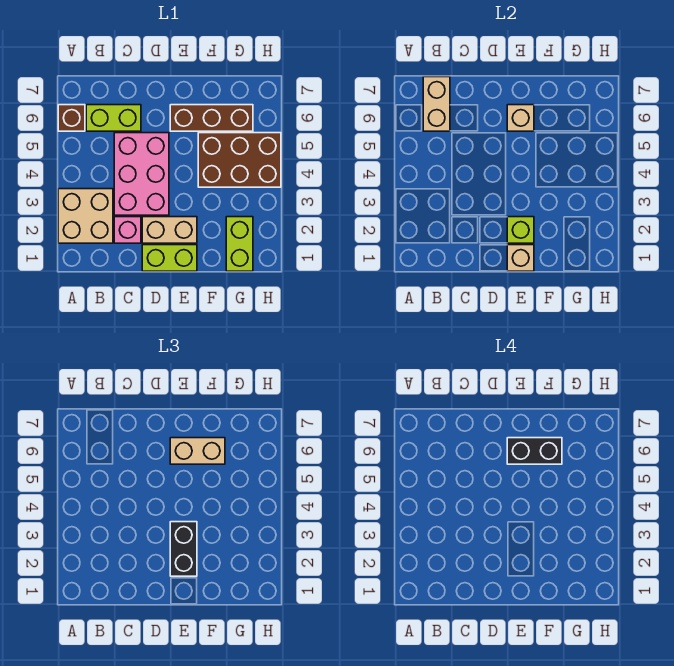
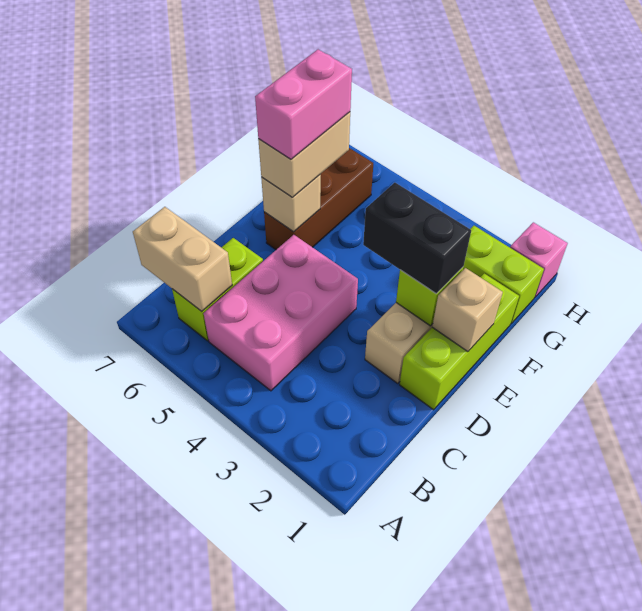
tan 2x2 brick [58,189,113,243] -> none
brown 1x1 brick [58,105,85,131] -> none
pink 1x1 brick [114,217,141,243] -> pink 1x1 brick moved to [510,222,568,298]
pink 2x3 brick [114,133,169,215] -> pink 2x3 brick turned to [204,235,358,391]
lime 1x2 brick [142,245,197,271] -> lime 1x3 brick [400,274,519,410]
black 1x2 brick [507,438,562,464] -> pink 1x2 brick [255,50,352,159]
brown 2x3 brick [198,133,281,187] -> none

